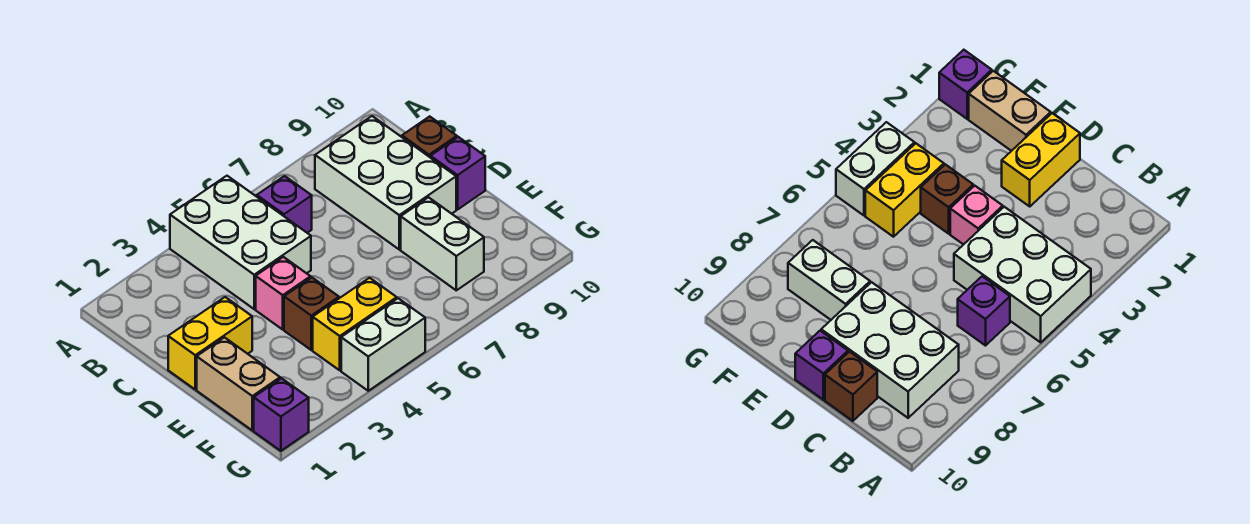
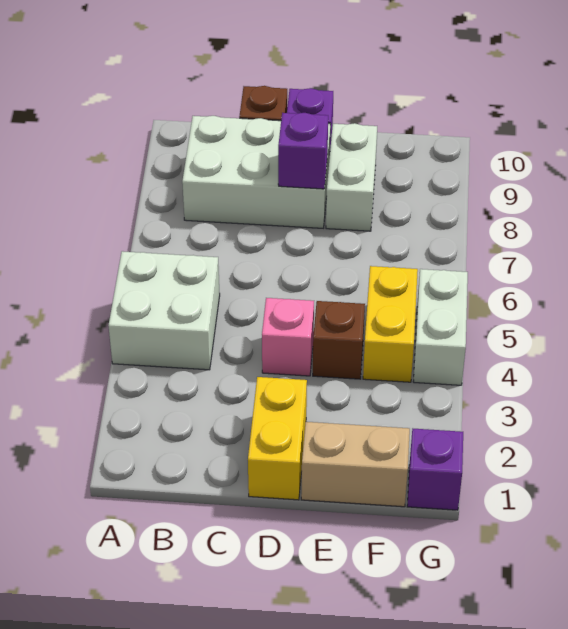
white 2x3 brick [170,176,311,309] -> white 2x2 brick [108,251,220,370]
purple 1x1 brick [257,176,312,233] -> purple 1x1 brick moved to [278,113,328,189]
white 1x2 brick [401,197,484,290] -> white 1x2 brick turned to [326,123,377,231]

